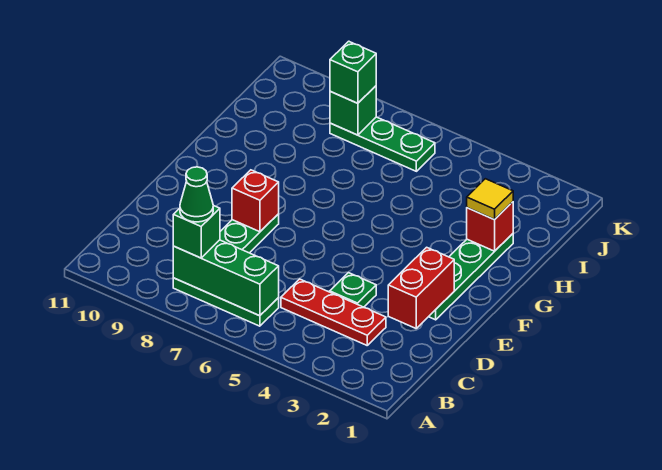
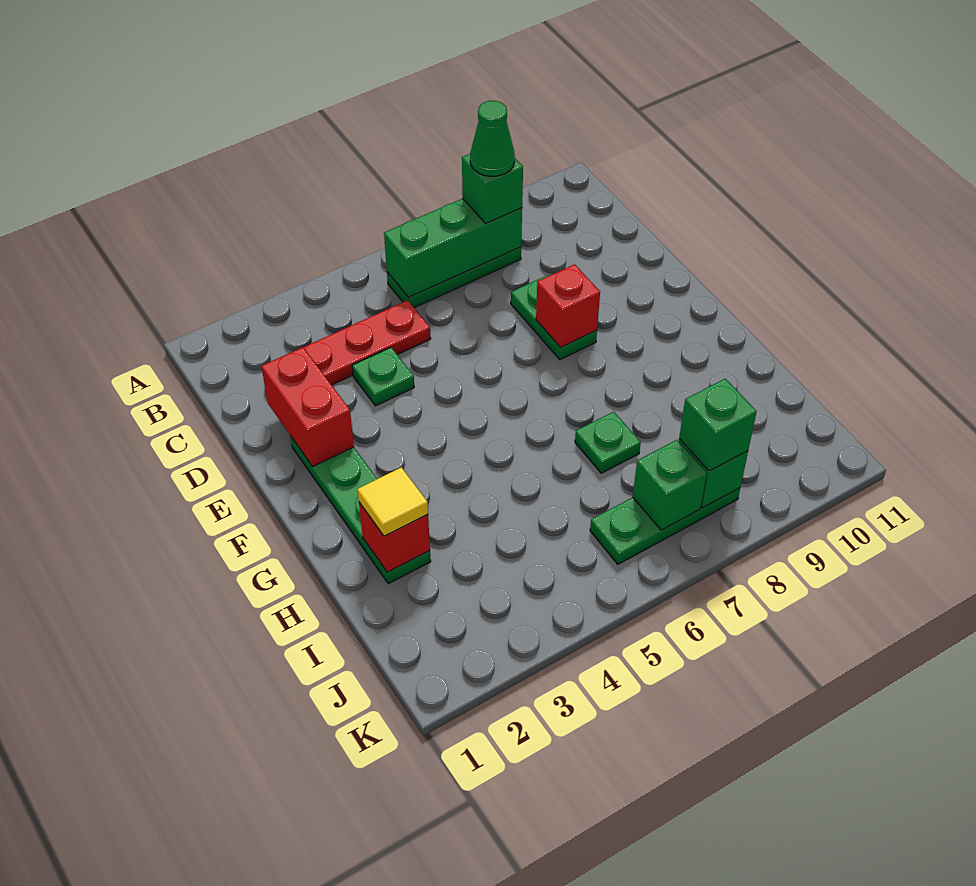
none -> green 1x1 plate [575,412,641,473]
none -> green 1x1 brick [633,440,707,530]

